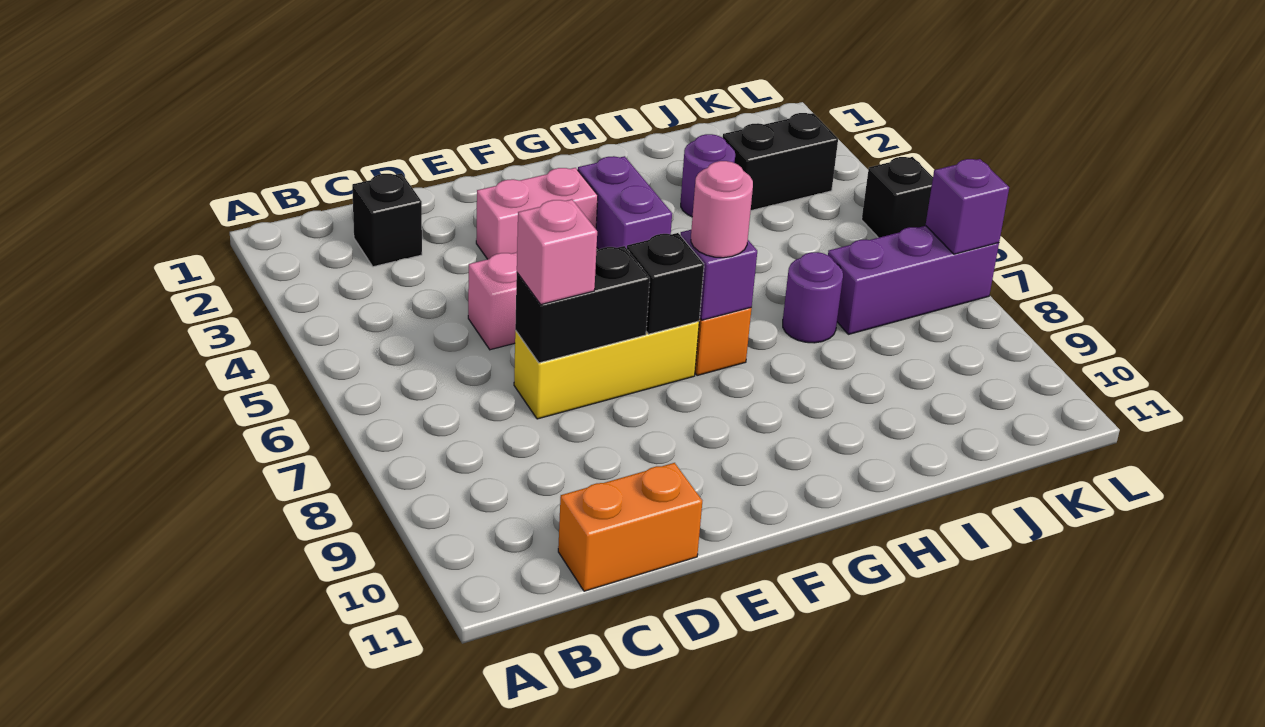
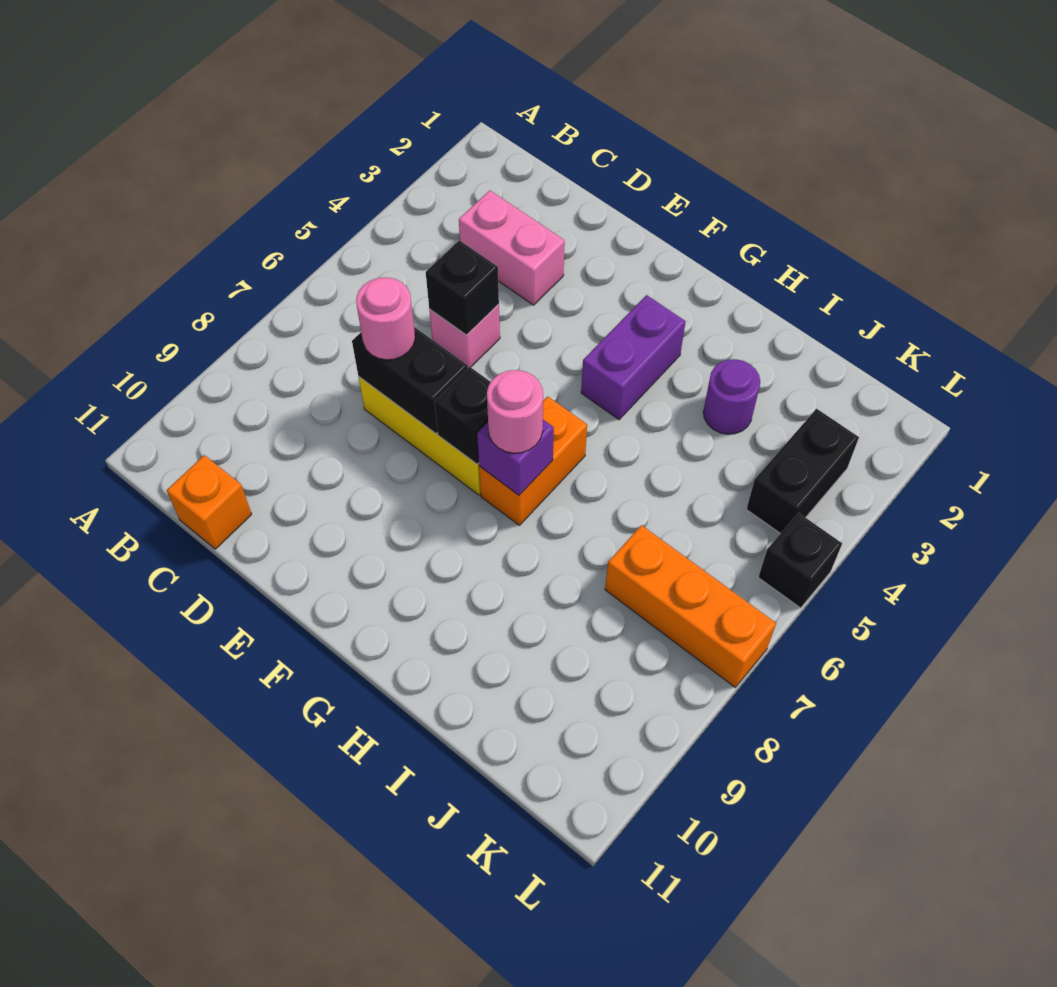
black 1x1 brick [352,173,422,267] -> black 1x1 brick moved to [426,240,499,335]
orange 1x2 brick [558,463,702,591] -> orange 1x1 brick [167,455,252,549]
pink 1x1 brick [517,199,597,304] -> pink 1x1 round brick [356,277,415,360]
pink 1x2 brick [476,168,598,259] -> pink 1x2 brick moved to [459,190,565,305]
purple 1x1 round brick [783,252,843,343] -> none
black 1x2 brick [723,113,838,211] -> black 1x2 brick turned to [746,409,859,534]
purple 1x3 brick [828,226,999,334] -> orange 1x3 brick [605,525,776,687]
purple 1x1 brick [926,159,1009,254] -> none

